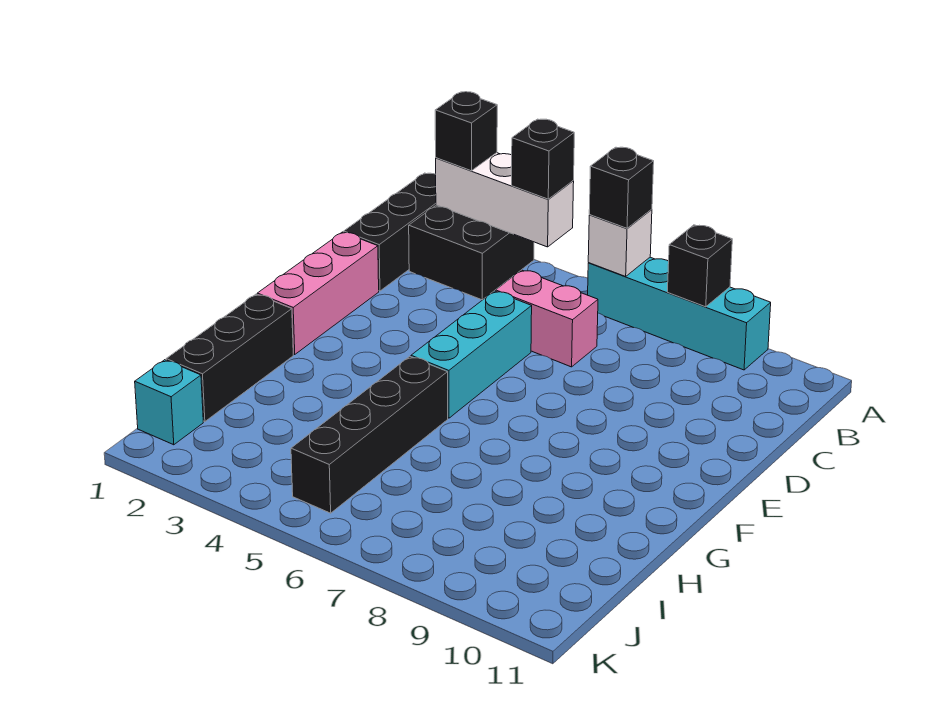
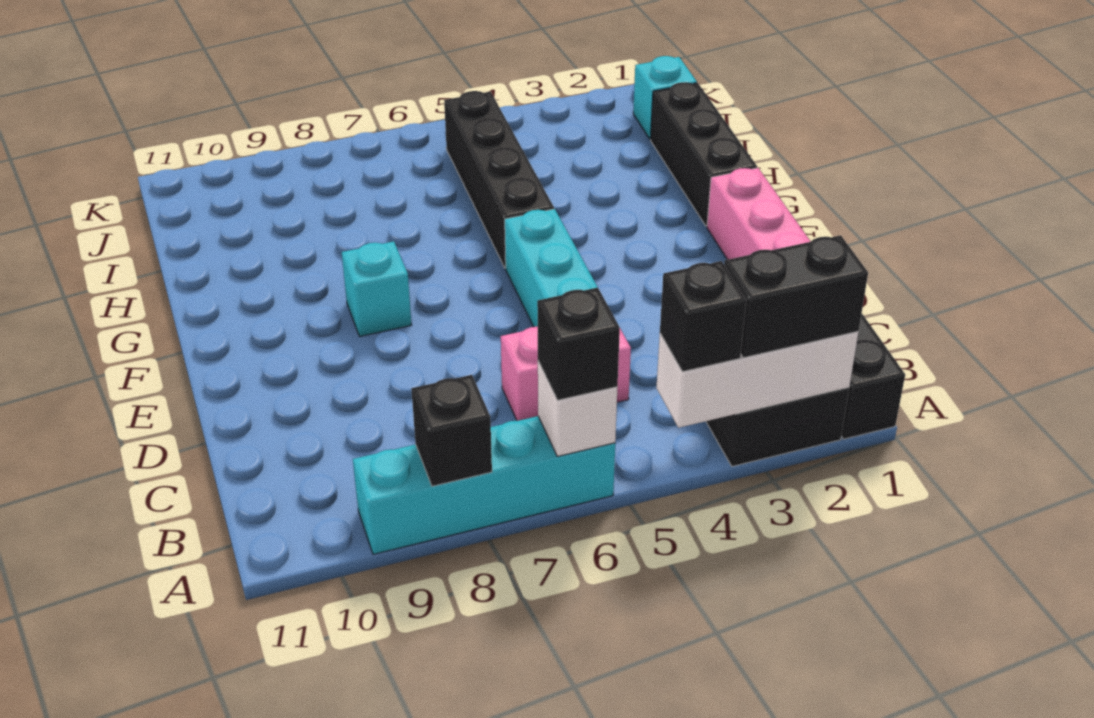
black 1x1 brick [435,92,497,171] -> black 1x2 brick [724,235,868,358]
none -> cyan 1x1 brick [342,241,412,336]

